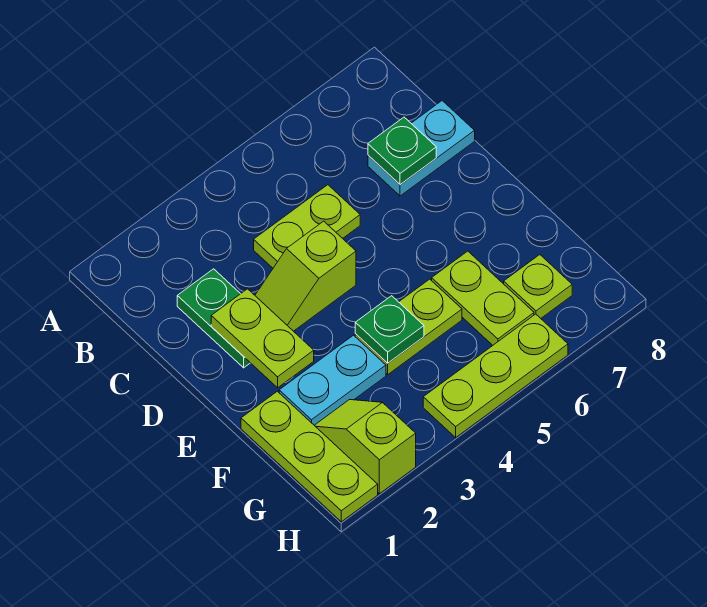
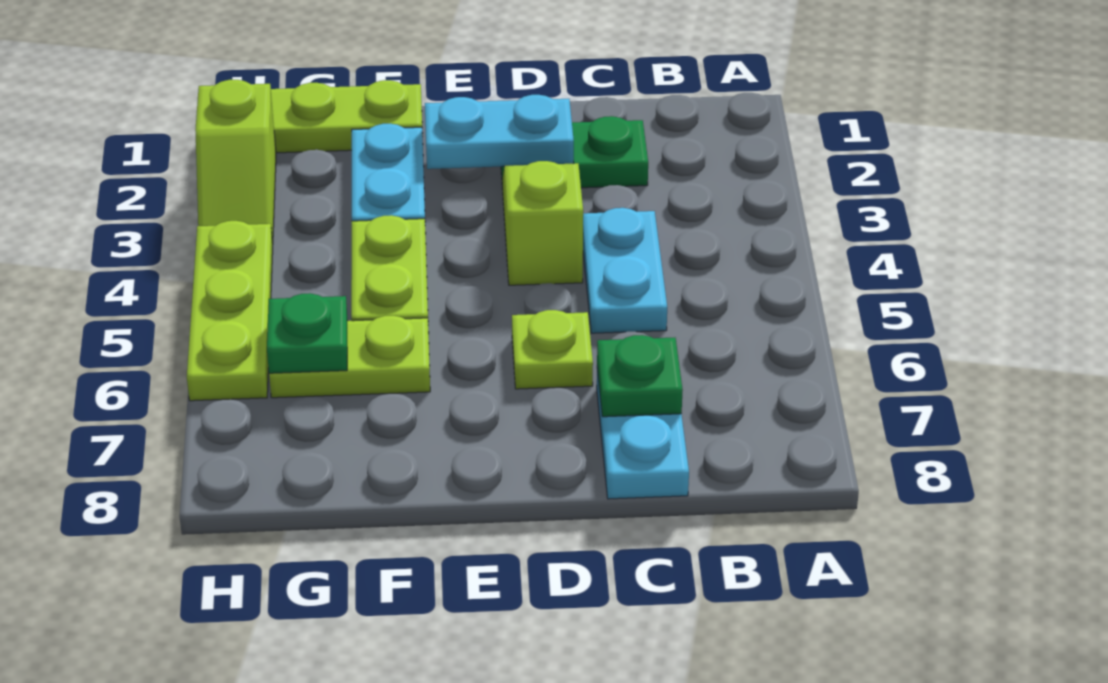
lime 1x2 plate [254,185,360,268] -> cyan 1x2 plate [583,208,667,333]
lime 1x2 plate [211,289,314,388] -> cyan 1x2 plate [425,95,574,169]
green 1x1 plate [355,296,424,363] -> green 1x1 plate moved to [267,293,348,373]
lime 1x2 slope [314,400,416,494] -> lime 1x2 slope turned to [195,80,276,243]
lime 1x1 plate [504,255,572,318] -> lime 1x1 plate moved to [512,310,593,389]

